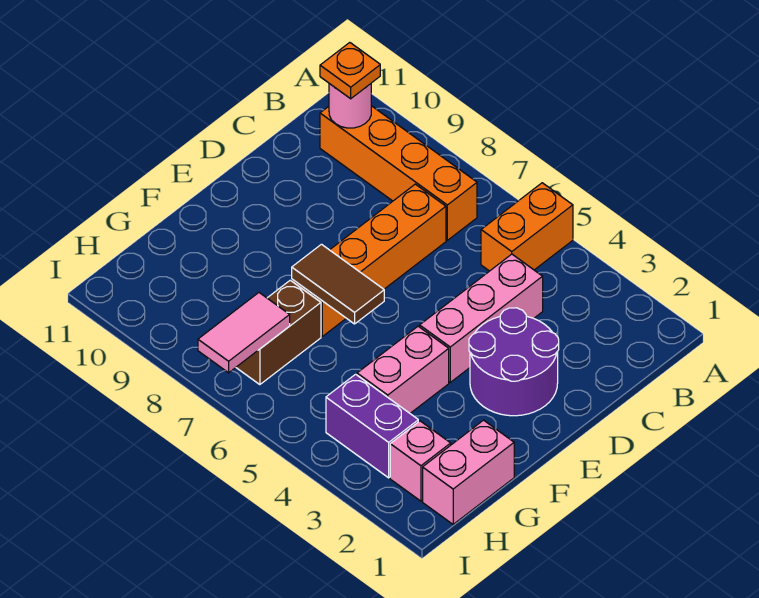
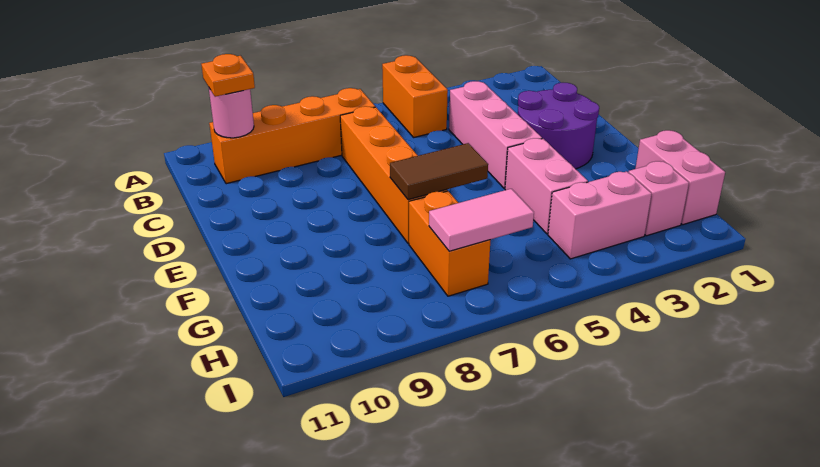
brown 1x2 brick [236,280,321,385] -> orange 1x2 brick [409,191,491,296]
purple 1x2 brick [326,374,418,478] -> pink 1x2 brick [548,171,652,259]
pink 1x2 tile [198,293,290,373] -> pink 1x2 tile turned to [429,189,534,251]

